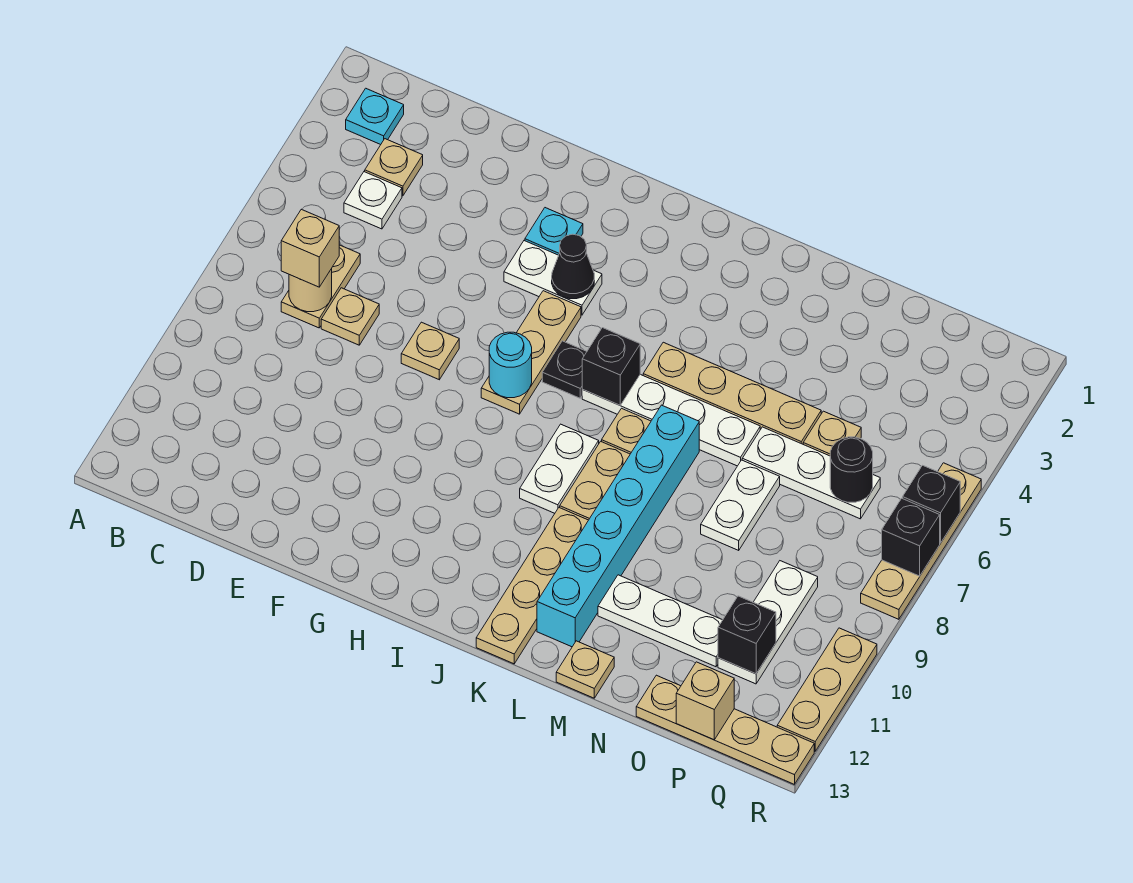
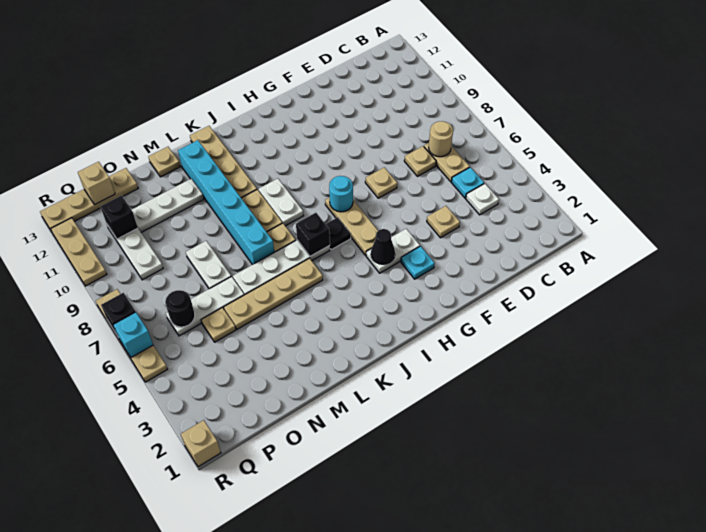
cyan 1x1 plate [346,88,404,145] -> cyan 1x1 plate moved to [451,167,484,198]
tan 1x1 plate [365,139,423,196] -> tan 1x1 plate moved to [427,206,460,238]
tan 1x1 brick [281,209,339,287] -> tan 1x1 brick moved to [181,420,221,467]
black 1x1 brick [903,465,960,543] -> cyan 1x1 brick [113,312,153,357]

